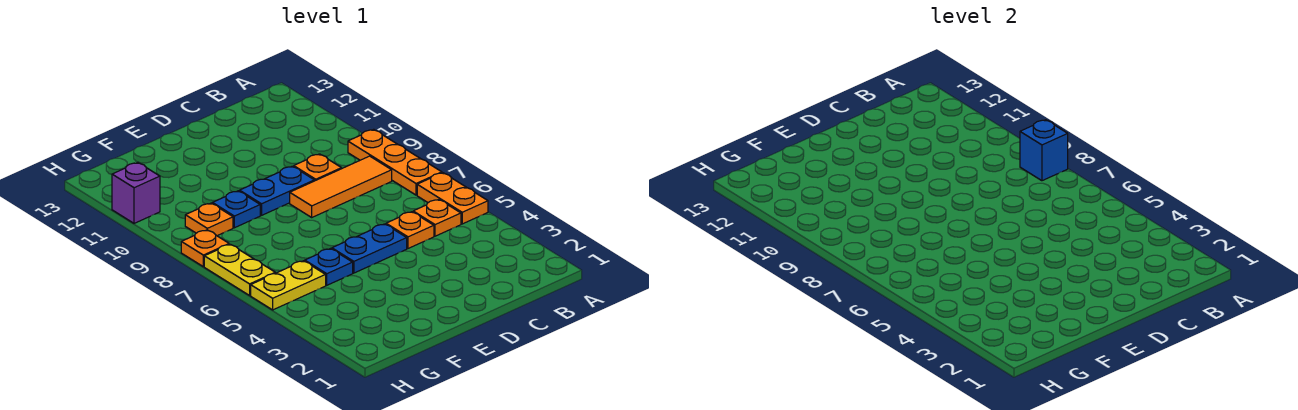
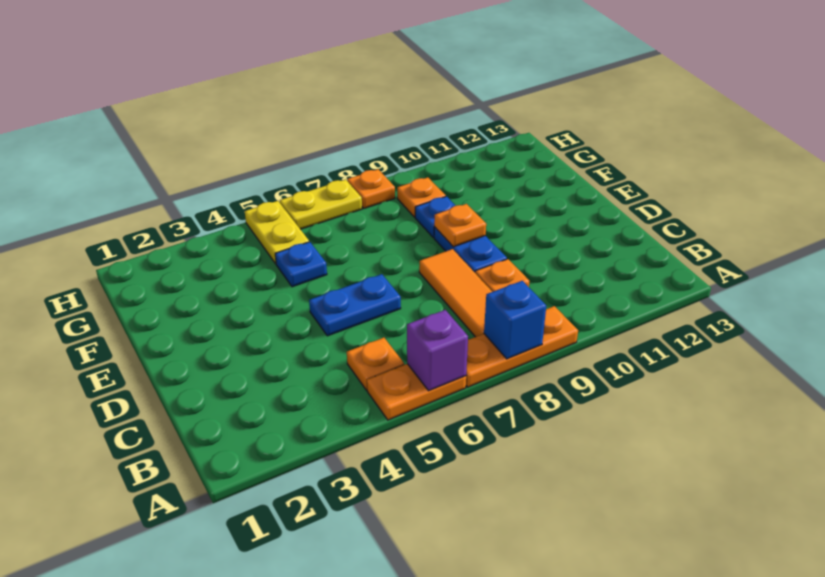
orange 1x1 plate [386,212,434,248] -> orange 1x1 plate moved to [434,204,486,247]
blue 1x2 plate [332,224,407,273] -> blue 1x2 plate turned to [309,274,401,336]
purple 1x1 brick [112,163,160,223] -> purple 1x1 brick moved to [407,310,468,391]

